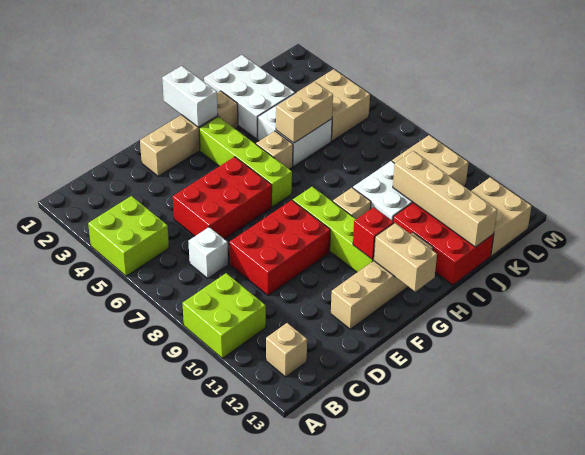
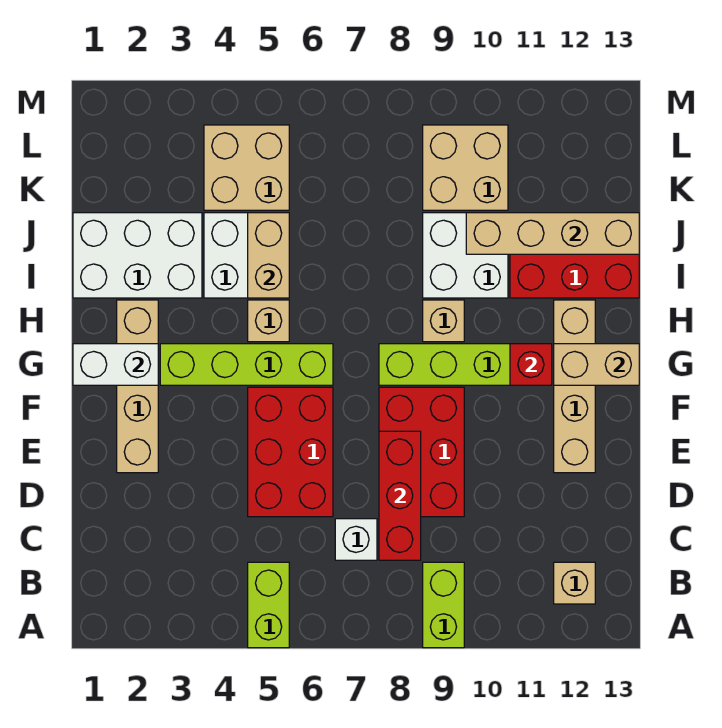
lime 2x2 brick [88,196,169,276] -> lime 1x2 brick [248,562,289,648]
lime 2x2 brick [183,273,266,358] -> lime 1x2 brick [423,562,464,648]
none -> red 1x3 brick [379,431,421,560]
tan 2x2 brick [471,177,532,256] -> none

